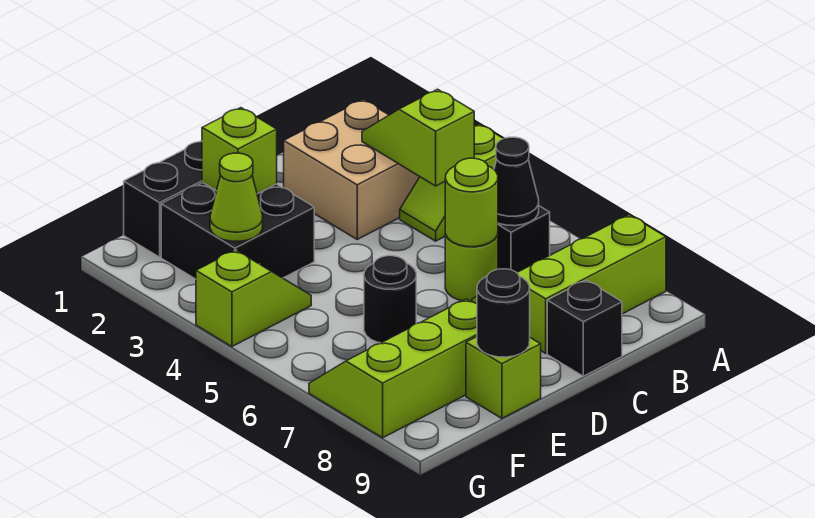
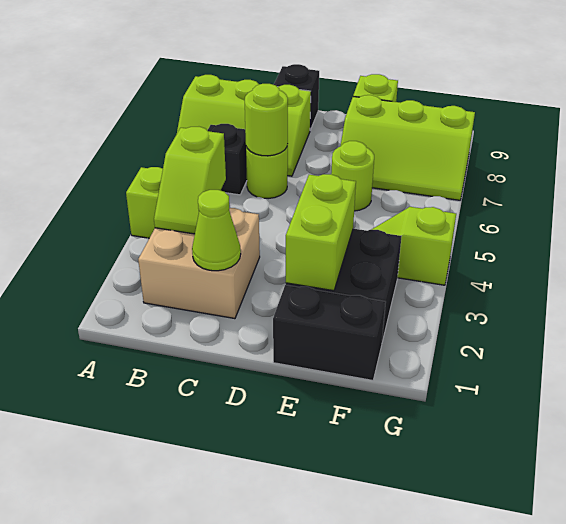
black 1x1 cone [494,137,539,226] -> none
lime 1x1 brick [202,108,277,194] -> lime 1x2 brick [286,174,356,291]
black 1x1 round brick [364,256,416,343] -> lime 1x1 round brick [331,141,374,211]
black 1x1 round brick [477,269,530,357] -> none
lime 1x1 cone [210,153,263,241] -> lime 1x1 cone moved to [192,190,241,271]

